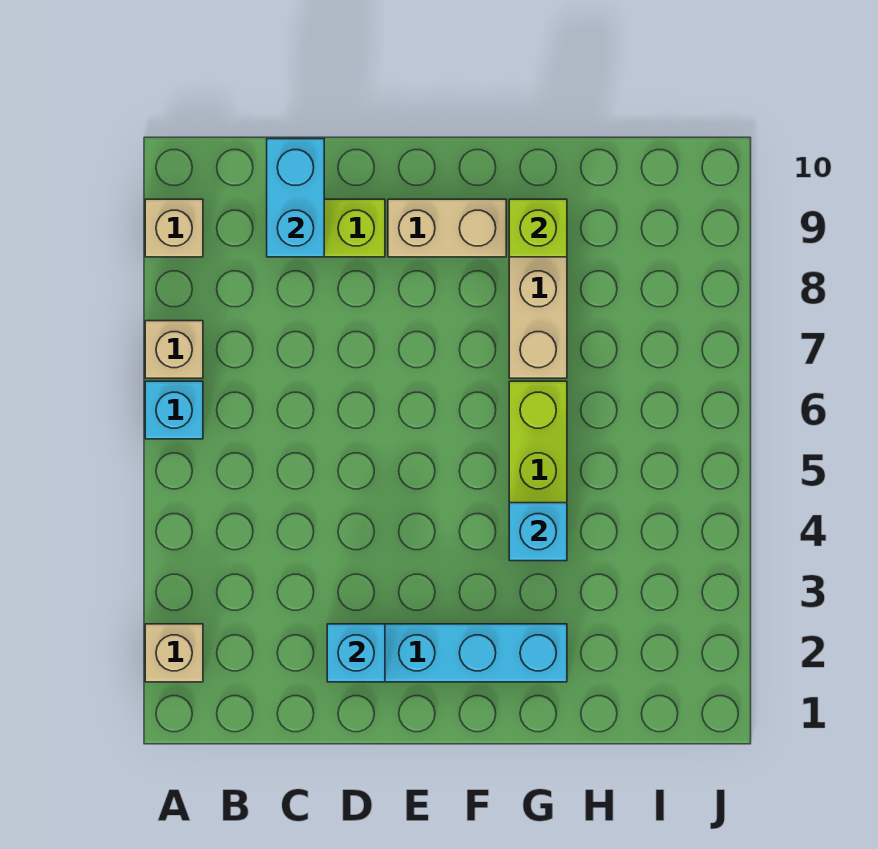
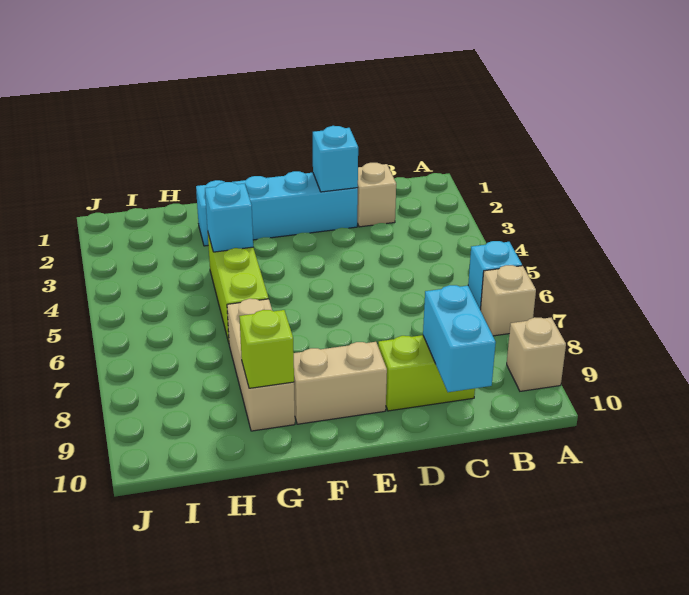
tan 1x1 brick [145,624,203,682] -> tan 1x1 brick moved to [357,163,396,227]

